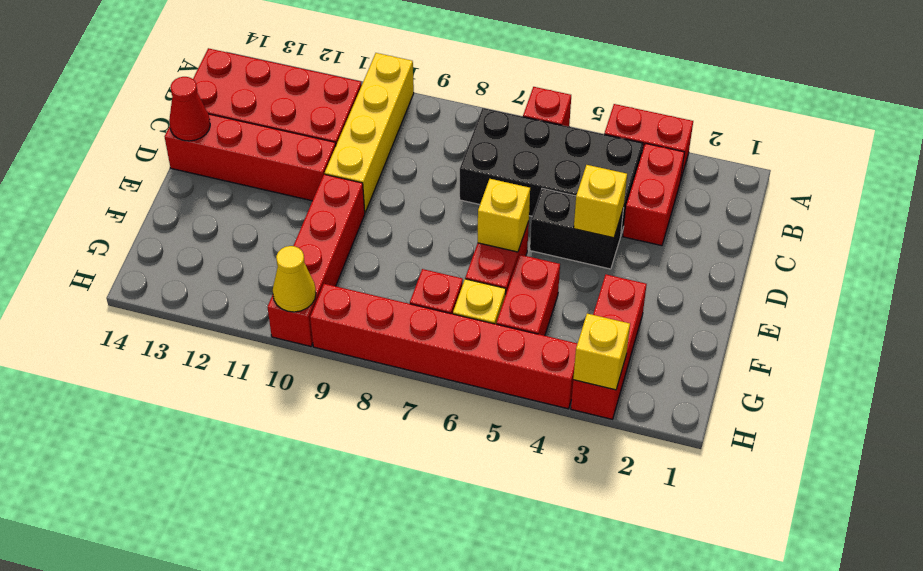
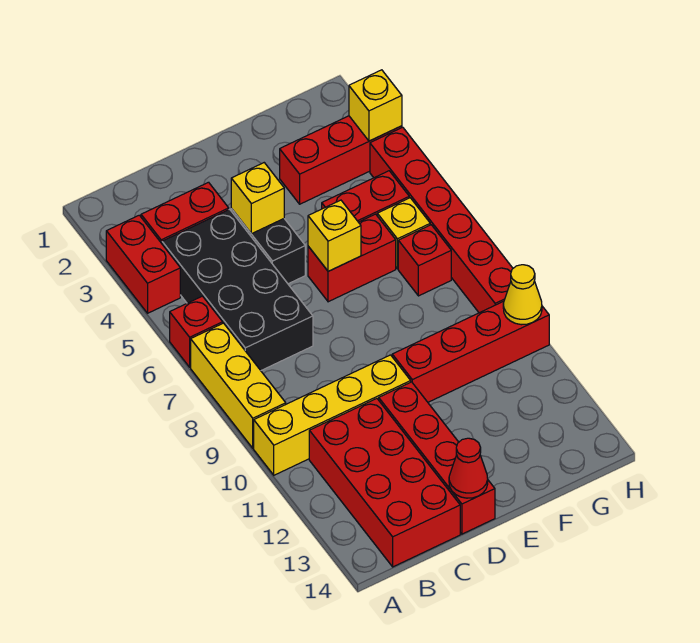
none -> yellow 1x3 brick [191,323,286,448]

